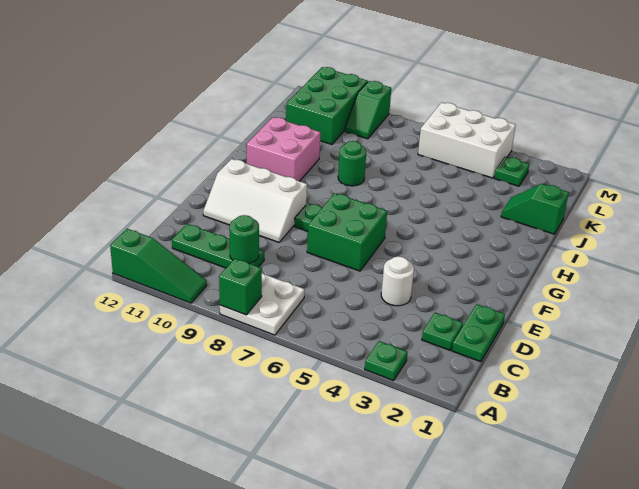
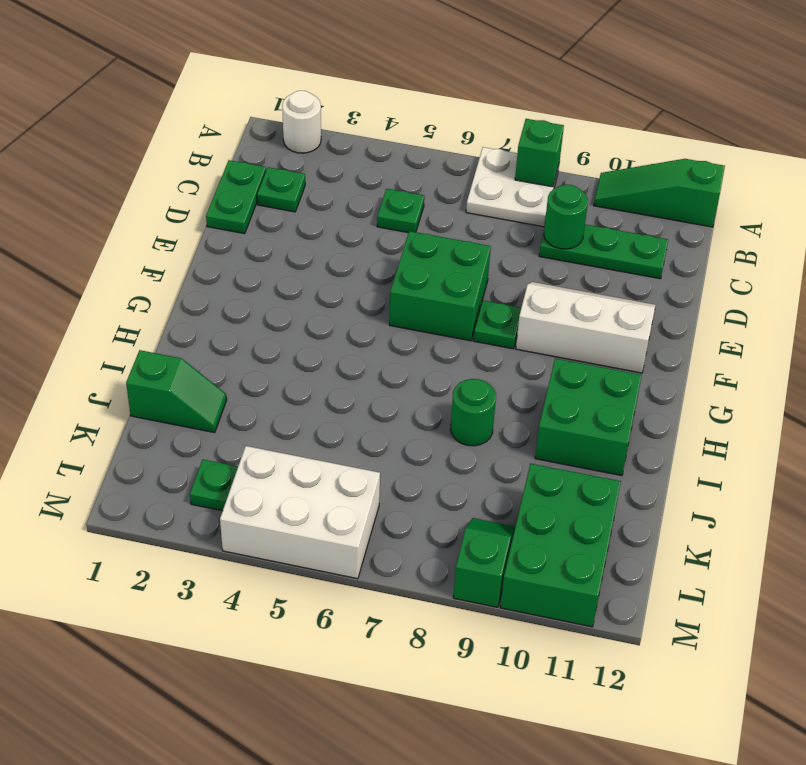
green 1x1 plate [365,341,408,381] -> green 1x1 plate moved to [377,189,424,233]
white 1x1 round brick [381,256,414,306] -> white 1x1 round brick moved to [282,91,321,153]
pink 2x2 brick [247,117,321,181] -> green 2x2 brick [535,358,642,476]

